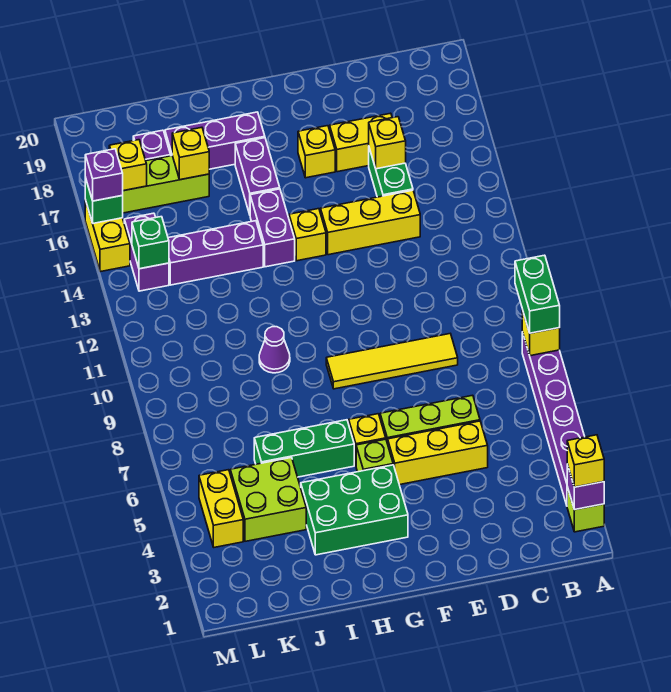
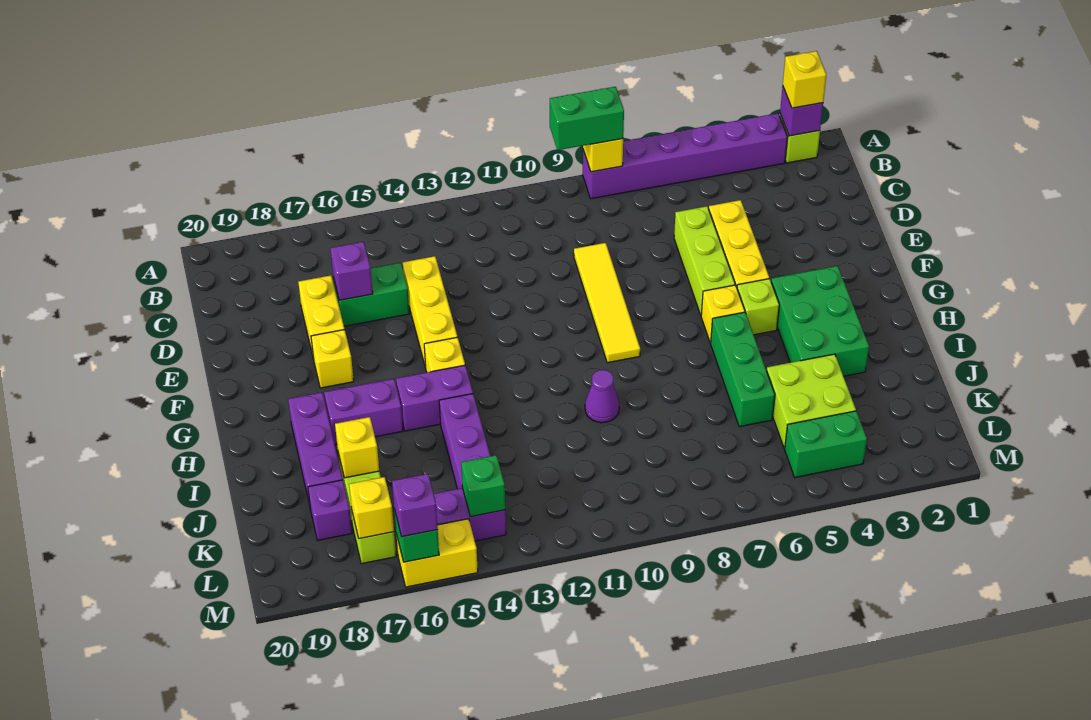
yellow 1x1 brick [369,117,406,169] -> purple 1x1 brick [330,242,373,300]
yellow 1x2 brick [199,470,243,547] -> green 1x2 brick [785,411,867,477]

